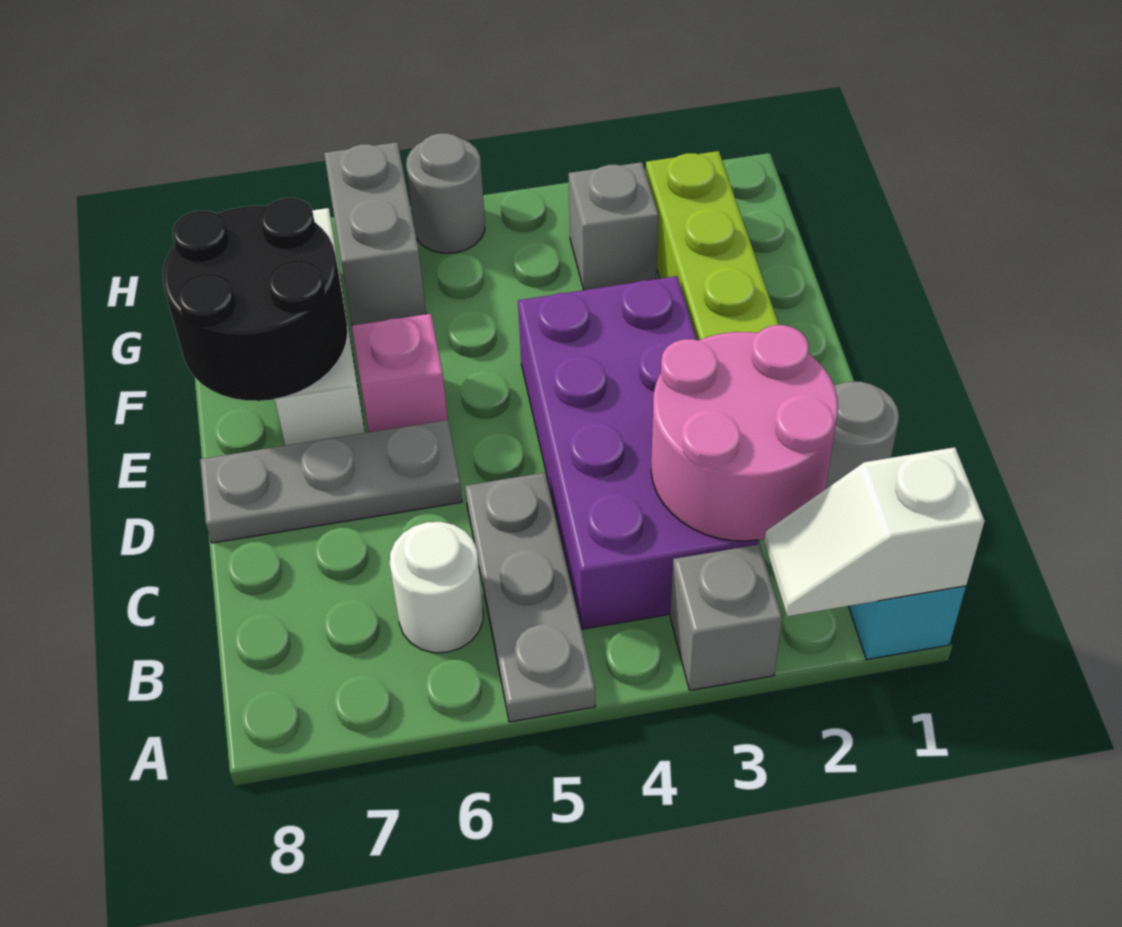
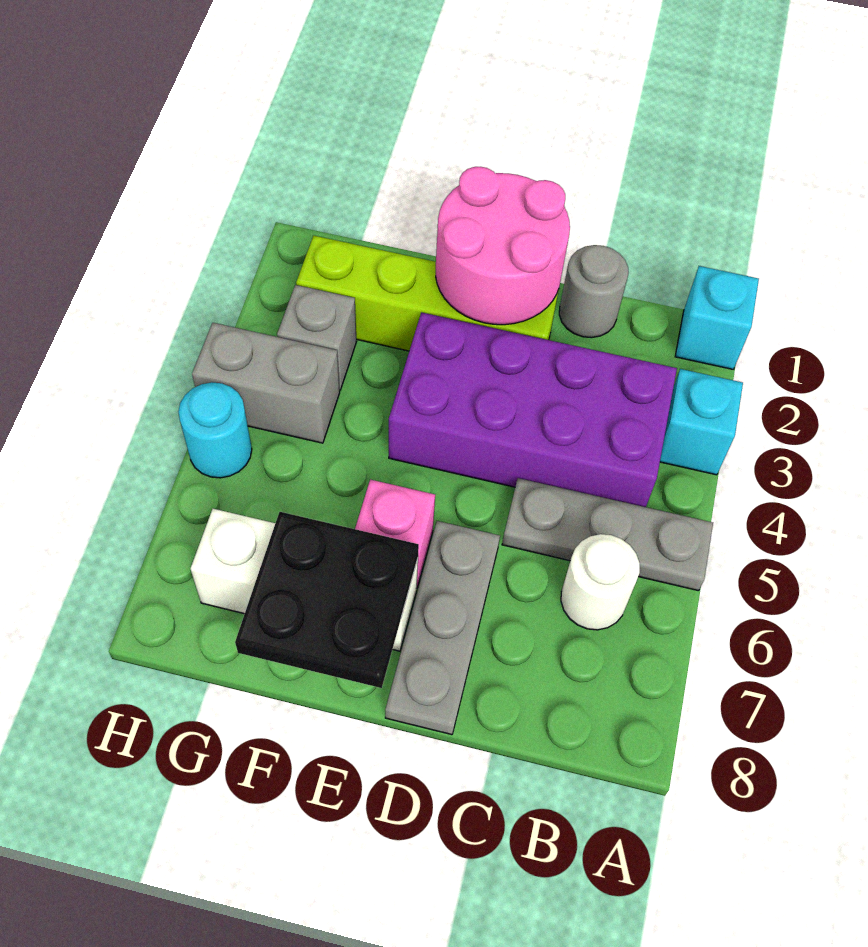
white 1x2 slope [764,447,985,616] -> none
grey 1x1 brick [670,544,782,690] -> cyan 1x1 brick [660,369,743,475]
pink 2x2 round brick [651,325,838,541] -> pink 2x2 round brick moved to [436,167,570,325]
black 2x2 round brick [163,198,348,401] -> black 2x2 plate [235,512,419,688]
grey 1x2 brick [324,142,426,325] -> grey 1x2 brick moved to [192,323,340,443]
grey 1x1 round brick [406,133,485,253] -> cyan 1x1 round brick [178,382,252,478]

